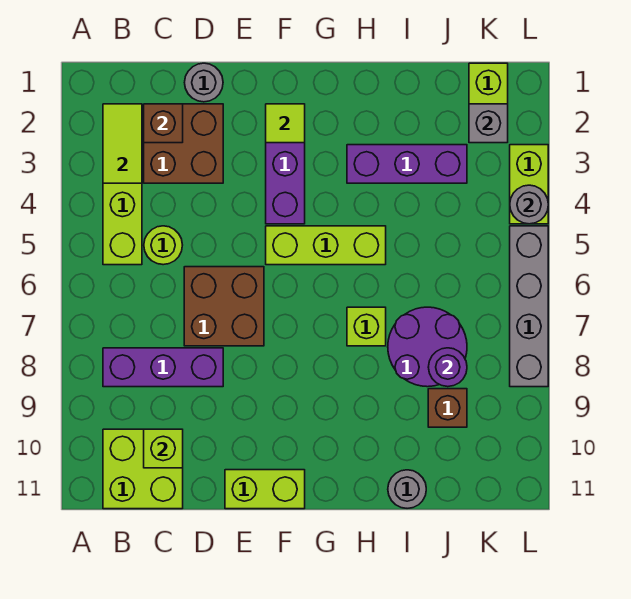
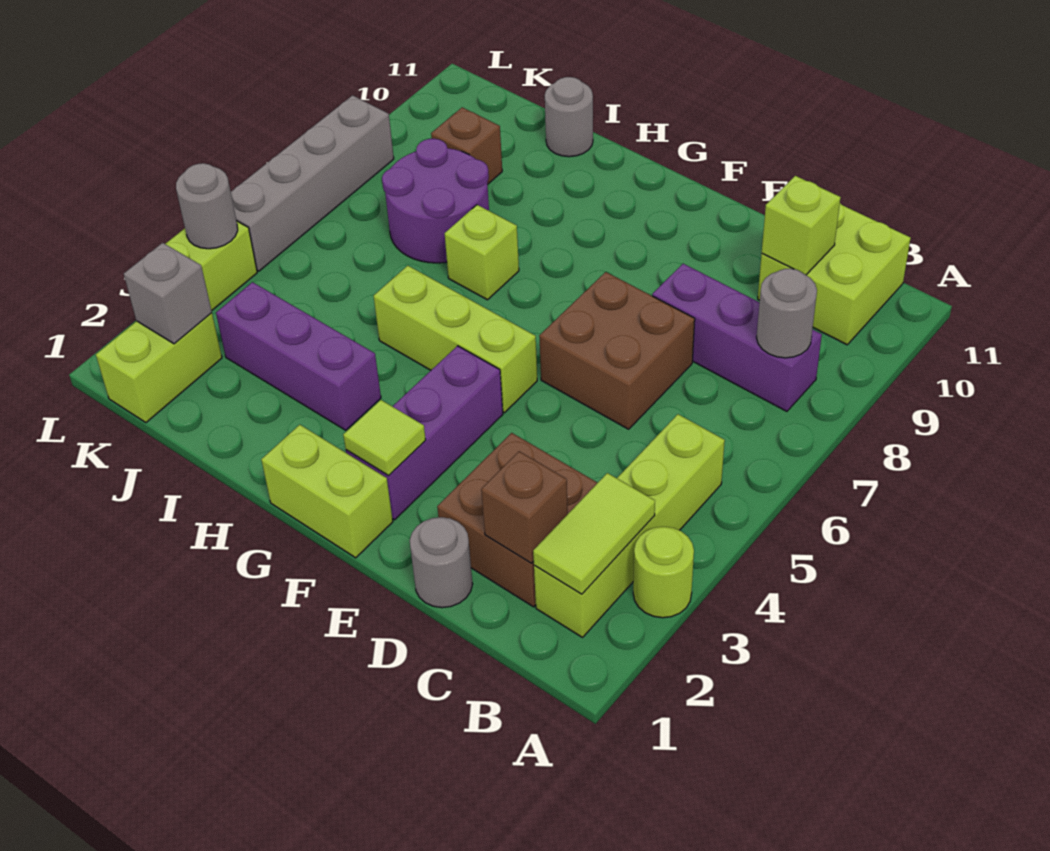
none -> grey 1x1 round brick [757,269,817,358]
lime 1x1 round brick [144,226,182,265] -> lime 1x1 round brick moved to [633,527,694,618]
lime 1x2 brick [225,470,305,509] -> lime 1x2 brick moved to [261,425,393,558]
purple 1x1 round brick [428,348,467,387] -> none

